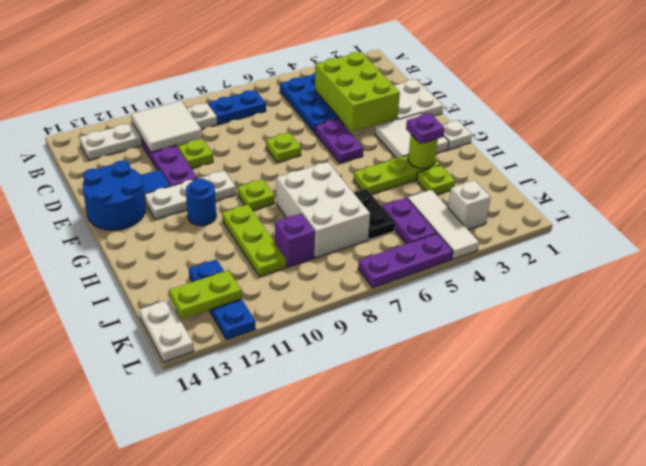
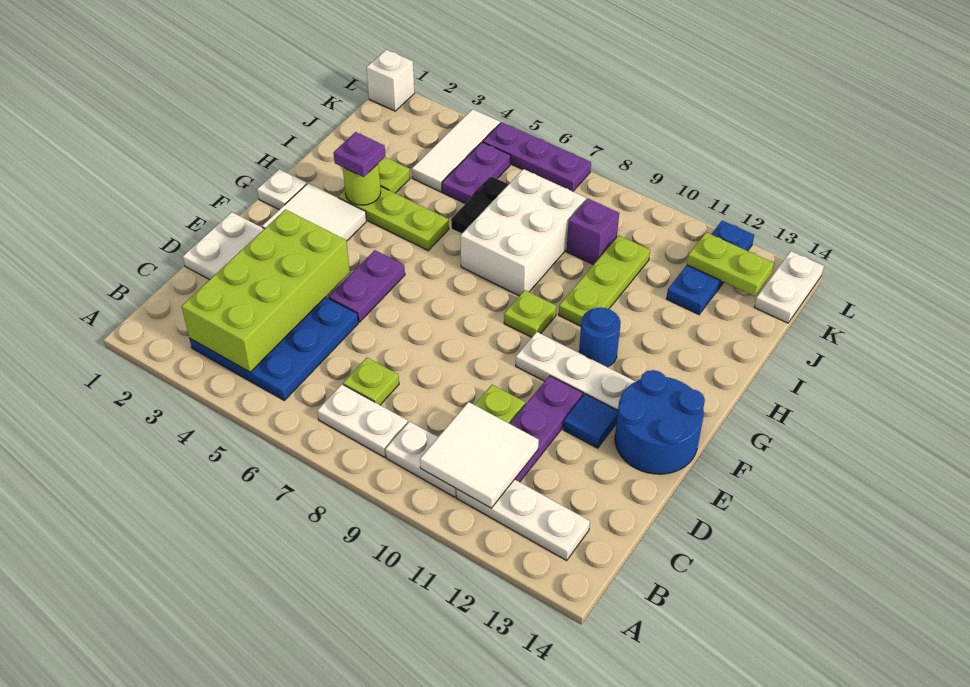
blue 1x2 plate [208,90,266,124] -> white 1x2 plate [317,384,408,457]
lime 2x3 brick [315,52,400,132] -> lime 2x4 brick [181,210,350,372]
lime 1x1 plate [266,133,301,162] -> lime 1x1 plate moved to [343,358,399,405]
white 1x1 brick [448,180,491,230] -> white 1x1 brick moved to [366,50,415,111]

